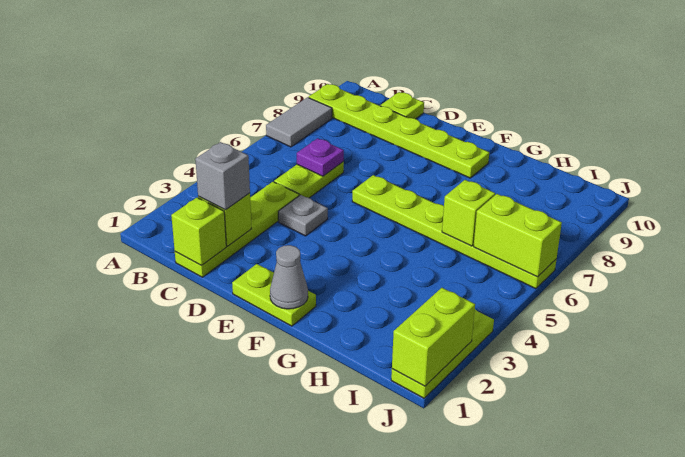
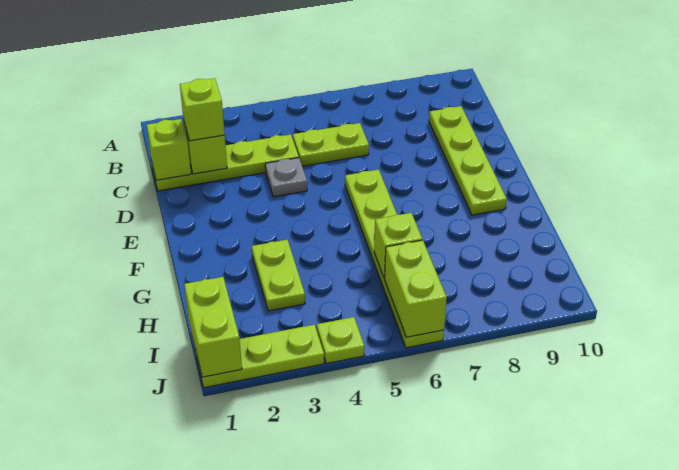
grey 1x2 tile [266,97,332,147] -> none
lime 1x6 plate [309,84,489,178] -> lime 1x4 plate [429,106,507,215]
grey 1x1 brick [195,142,250,210] -> lime 1x1 brick [180,78,225,141]
purple 1x1 plate [297,138,344,176] -> none
lime 1x1 plate [380,92,424,119] -> lime 1x1 plate moved to [317,317,364,364]
lime 1x2 plate [232,264,316,326] -> lime 1x2 plate moved to [252,240,305,311]
grey 1x1 cone [270,245,308,309] -> none
lime 1x2 brick [392,288,475,386] -> lime 1x2 brick turned to [184,277,242,377]

